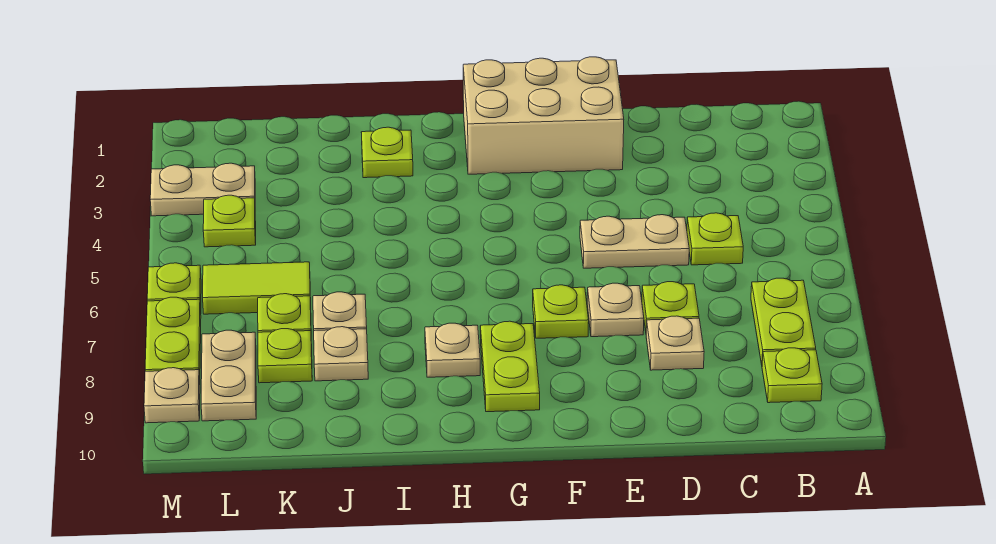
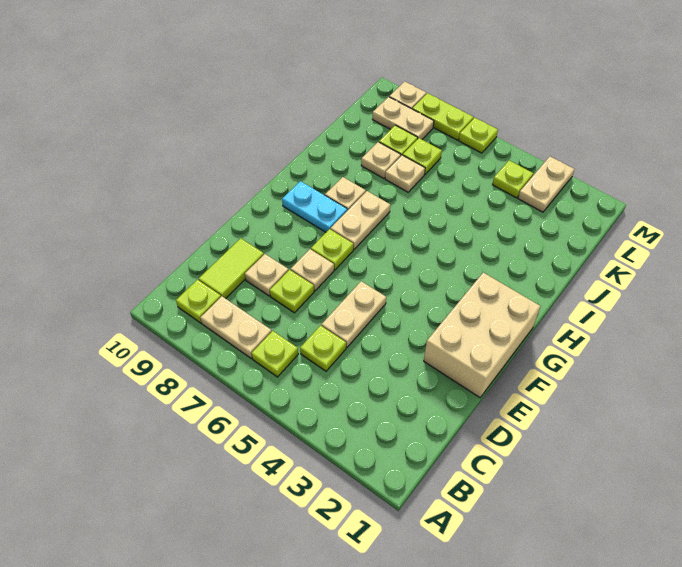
lime 1x2 plate [751,278,816,365] -> tan 1x2 plate [200,296,272,358]
none -> tan 1x2 plate [330,191,390,249]
lime 1x2 plate [480,321,540,412] -> cyan 1x2 plate [282,181,347,232]
lime 1x1 plate [361,127,413,178] -> lime 1x1 plate moved to [251,331,298,377]
lime 1x2 tile [203,262,311,314] -> lime 1x2 tile moved to [199,238,264,299]

